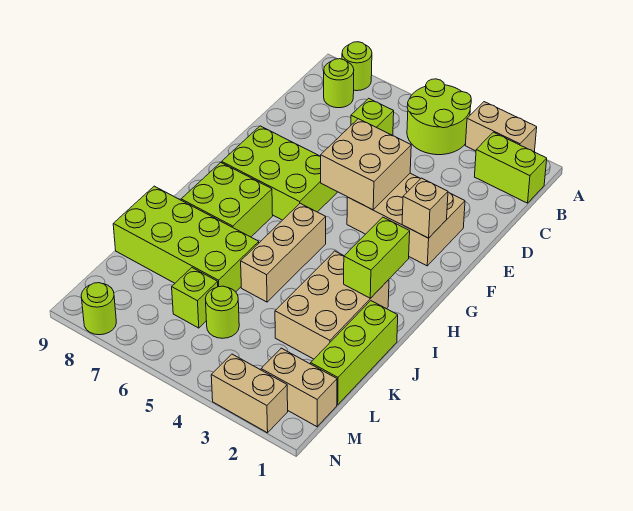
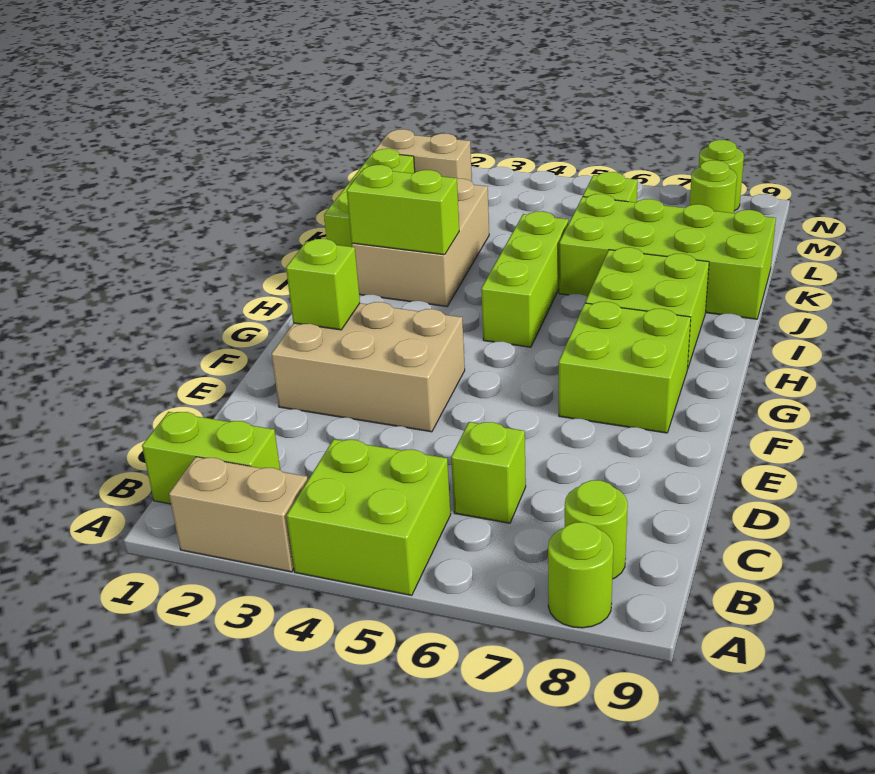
lime 2x2 round brick [407,79,471,155] -> lime 2x2 brick [286,439,451,595]
tan 2x2 brick [320,119,411,210] -> none
tan 1x1 brick [402,178,448,238] -> lime 1x1 brick [286,239,360,330]
lime 2x3 brick [222,126,337,220] -> lime 2x2 brick [559,302,691,433]
lime 1x2 brick [344,217,410,298] -> lime 1x2 brick turned to [347,165,459,255]
tan 1x3 brick [241,203,326,302] -> lime 1x3 brick [481,211,568,347]
lime 1x1 round brick [206,286,239,338] -> lime 1x1 round brick moved to [690,160,737,213]
tan 1x2 brick [211,354,288,433] -> none

